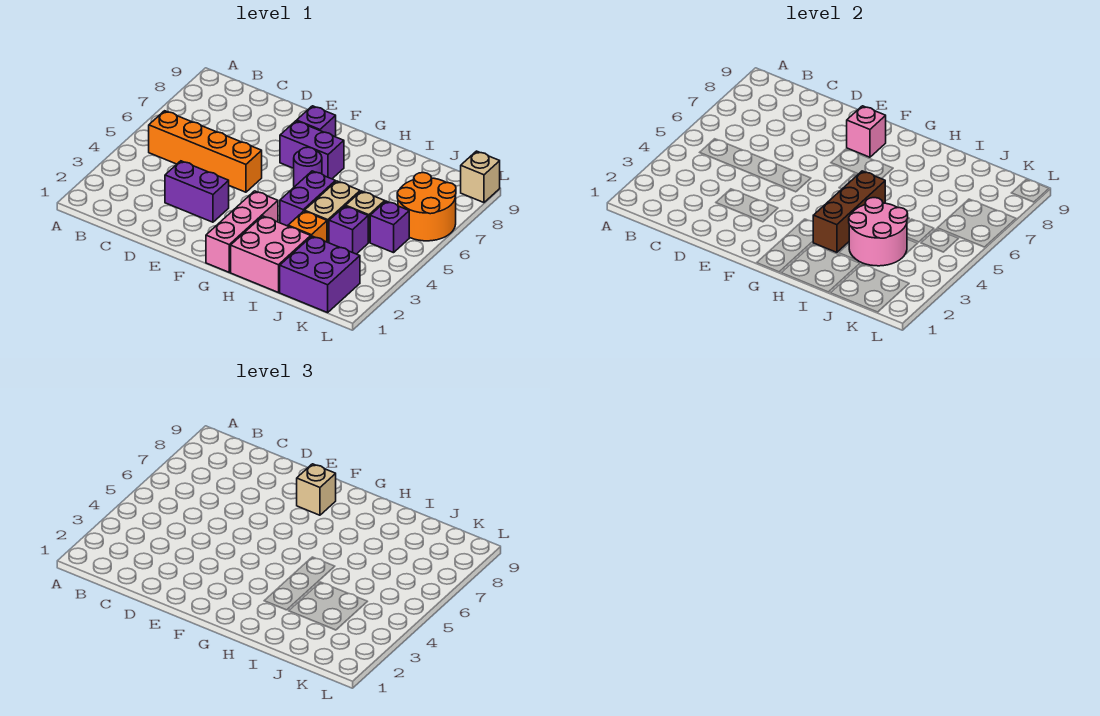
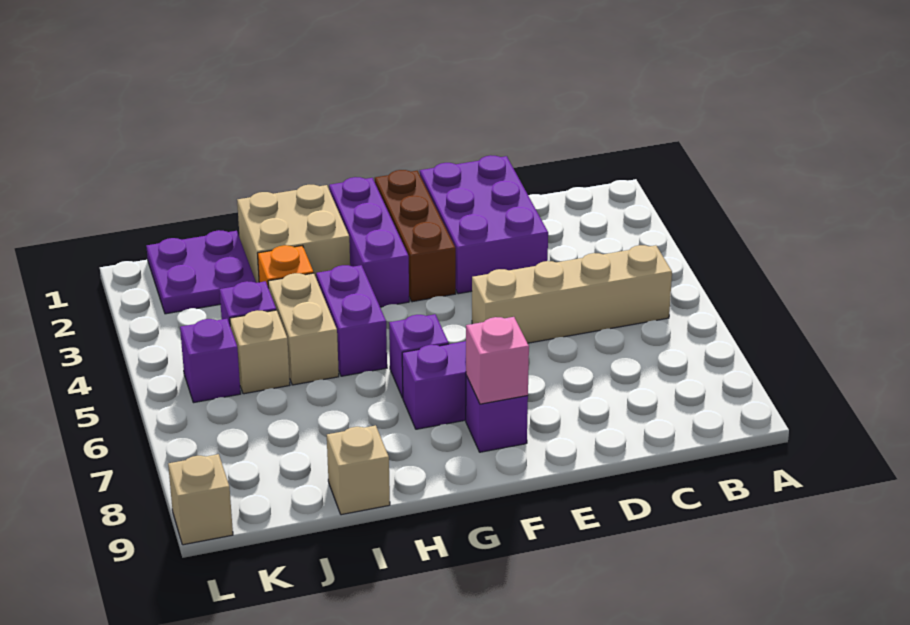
orange 1x4 brick [149,111,262,192] -> tan 1x4 brick [472,245,672,343]
purple 1x2 brick [165,161,229,222] -> purple 2x3 brick [420,155,548,294]
tan 1x1 brick [297,464,336,515] -> tan 1x1 brick moved to [327,425,390,515]
pink 1x3 brick [206,191,278,272] -> purple 1x3 brick [329,177,409,307]
purple 1x1 round brick [294,147,322,187] -> purple 1x1 brick [389,314,449,398]
pink 2x2 brick [231,216,311,293] -> tan 2x2 brick [237,185,350,283]
brown 1x3 brick [813,171,885,252] -> brown 1x3 brick moved to [375,170,456,302]
pink 2x2 round brick [849,198,908,266] -> none
purple 2x2 brick [280,236,360,313] -> purple 2x2 plate [146,230,256,314]
orange 2x2 round brick [397,173,456,241] -> none

